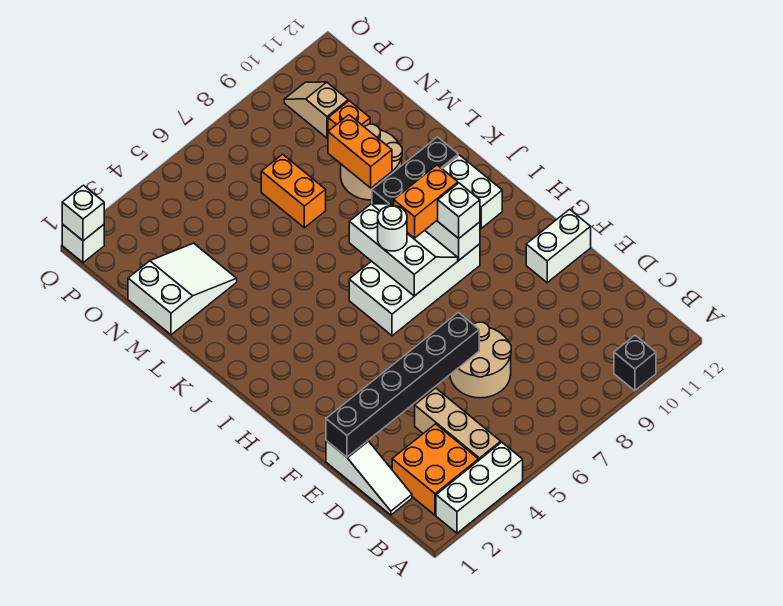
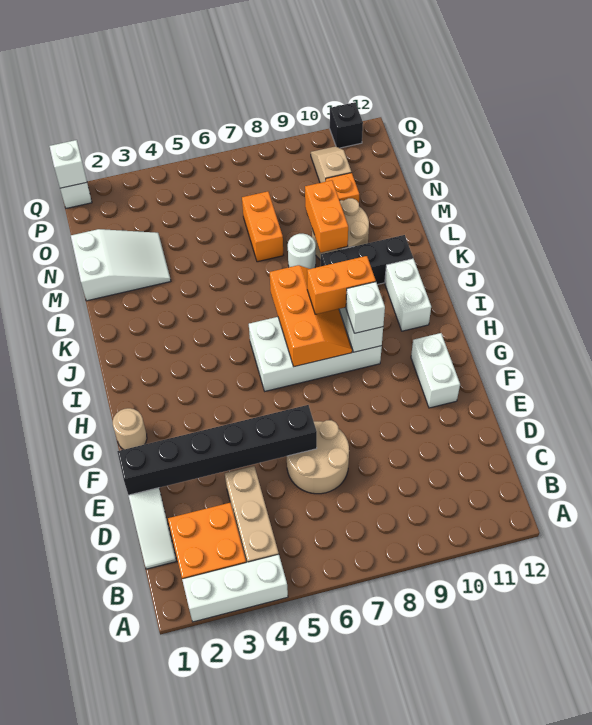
black 1x1 brick [614,335,656,391] -> black 1x1 brick moved to [330,102,363,148]
white 1x2 brick [526,209,591,283] -> white 1x2 brick turned to [411,333,460,408]
none -> tan 1x1 round brick [113,408,147,450]
white 2x3 slope [349,204,458,296] -> orange 2x3 slope [269,265,352,367]
white 1x1 round brick [378,206,407,251] -> white 1x1 round brick moved to [288,234,316,269]

